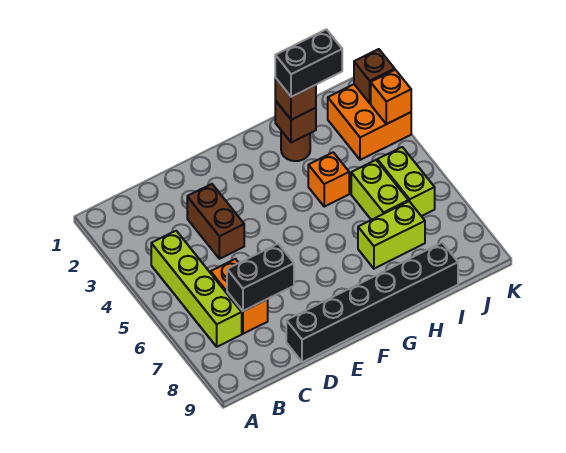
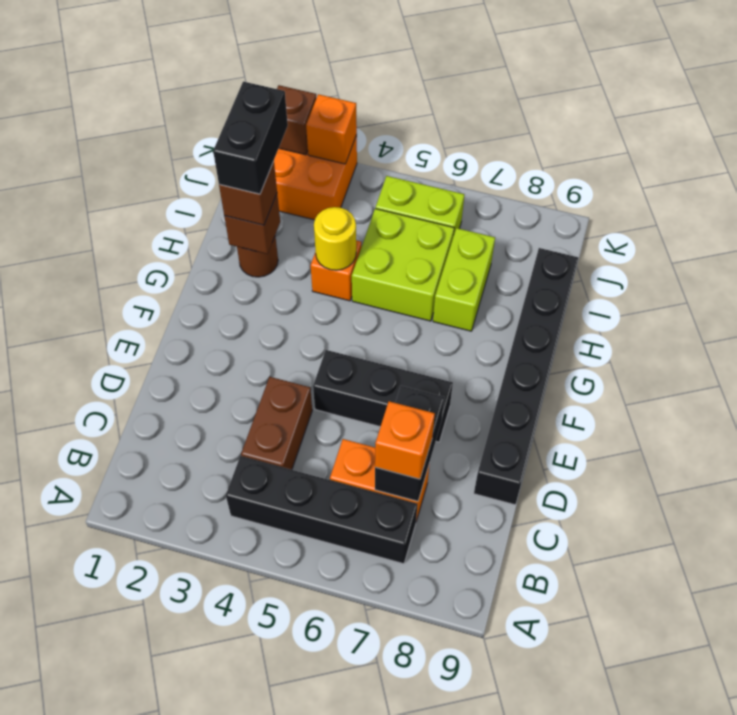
lime 1x4 brick [151,231,242,347] -> black 1x4 brick [226,456,417,564]
none -> orange 1x1 brick [375,401,435,479]
brown 1x2 brick [187,184,244,259] -> brown 1x2 brick turned to [241,377,312,470]
none -> black 1x3 brick [313,350,453,442]
none -> yellow 1x1 round brick [314,207,356,270]
lime 1x2 brick [351,160,408,220] -> lime 2x2 brick [352,209,454,321]

